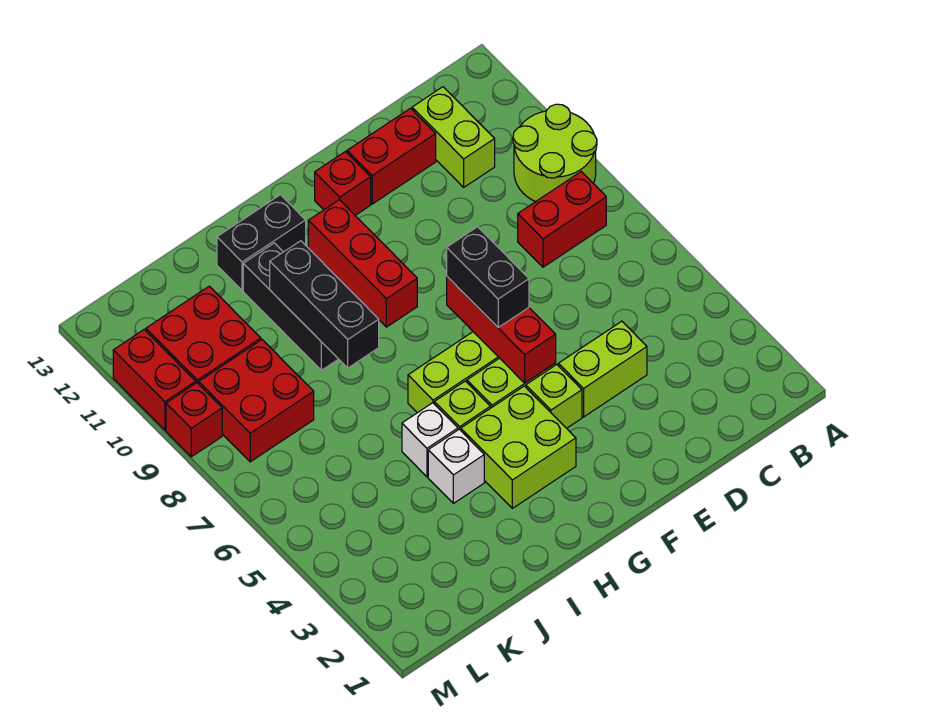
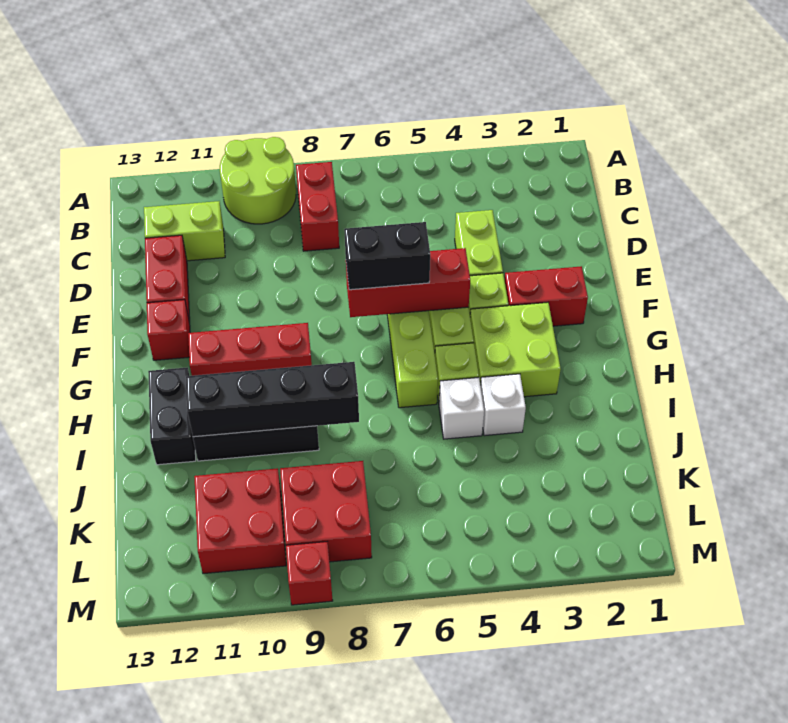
black 1x3 brick [270,241,379,368] -> black 1x4 brick [186,362,359,437]
red 1x2 brick [113,330,196,430] -> red 1x2 brick moved to [504,266,588,326]

